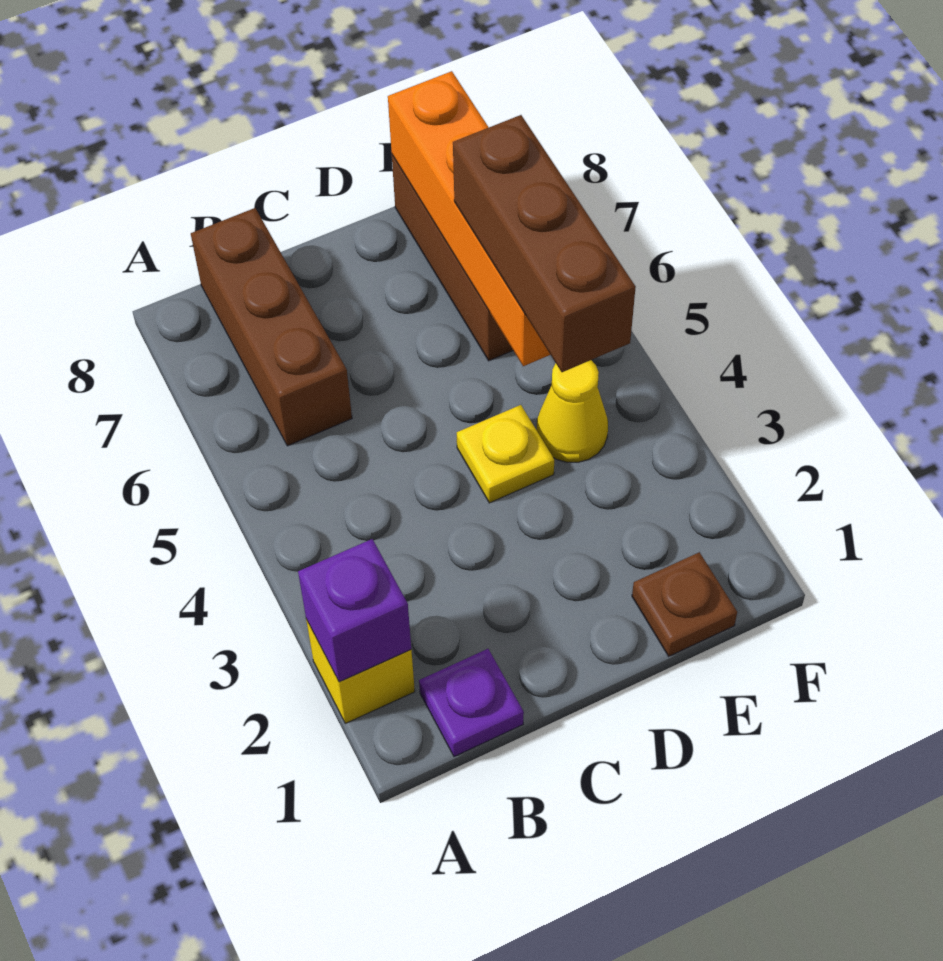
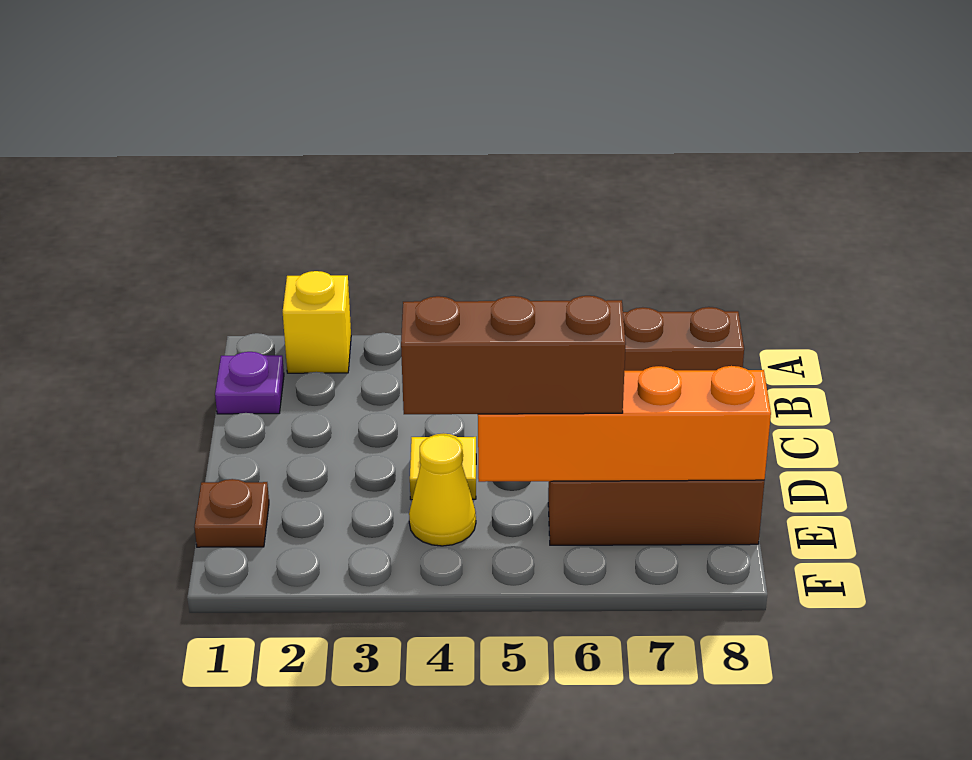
purple 1x1 brick [298,539,411,682] -> none

